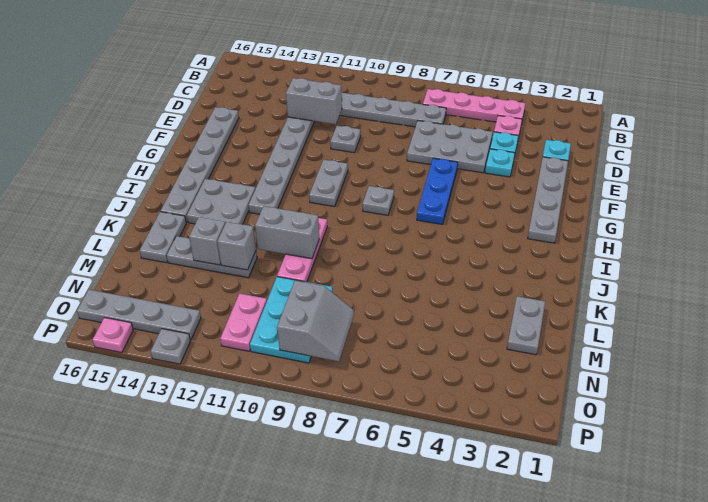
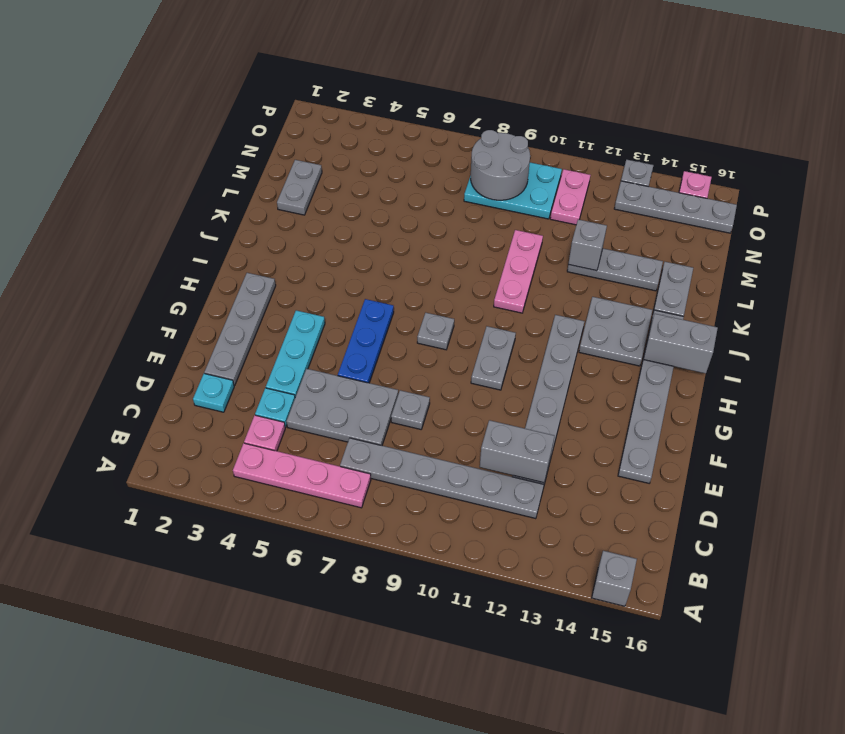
cyan 1x1 plate [485,149,515,177] -> cyan 1x3 plate [266,310,325,397]
grey 1x1 plate [330,126,361,153] -> grey 1x1 plate moved to [391,390,430,429]
grey 1x2 brick [255,206,319,259] -> grey 1x2 brick moved to [643,314,718,373]
grey 1x1 brick [189,217,225,265] -> grey 1x1 brick moved to [592,551,637,606]
cyan 2x3 plate [250,277,333,363] -> cyan 2x3 plate turned to [464,162,562,219]
grey 2x2 slope [277,280,354,361] -> grey 2x2 round brick [471,130,530,200]

